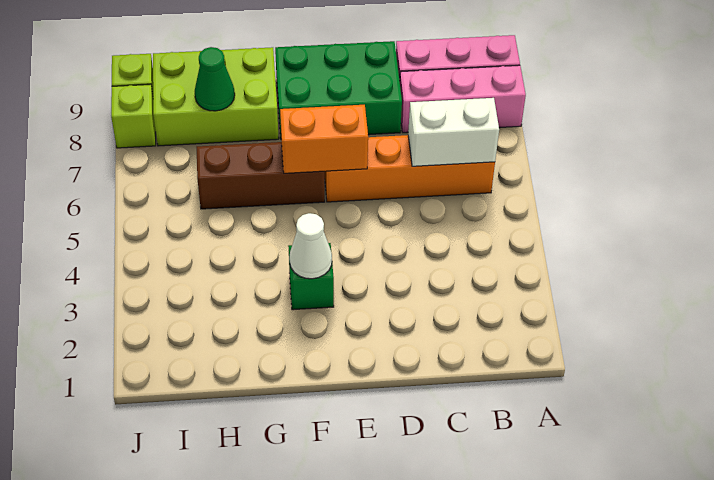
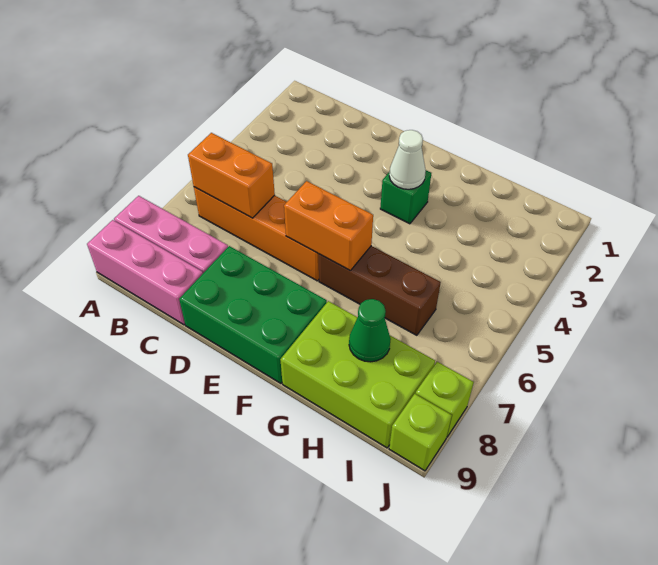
white 1x2 brick [408,98,499,166] -> orange 1x2 brick [188,133,275,218]

